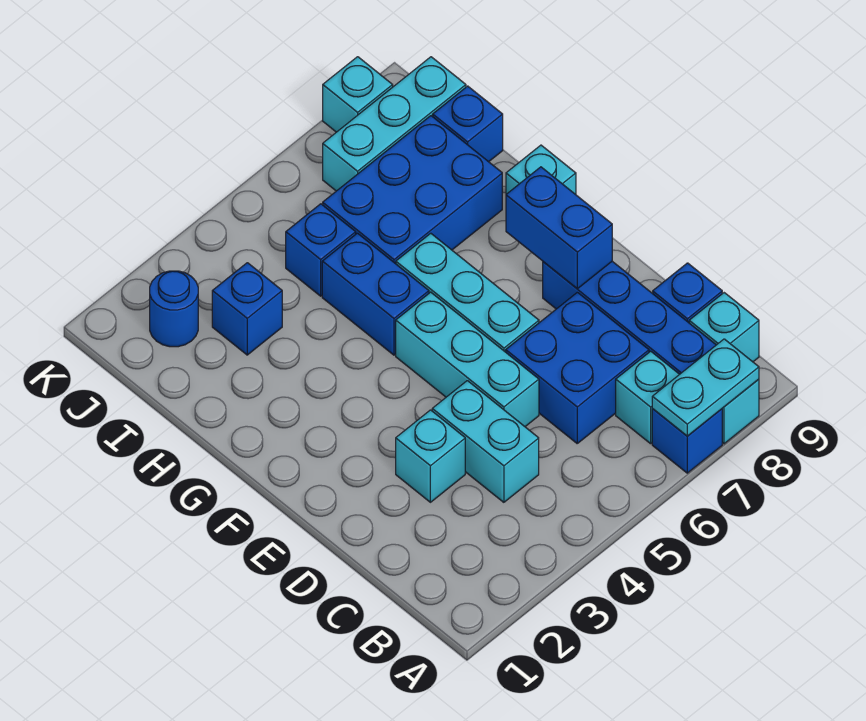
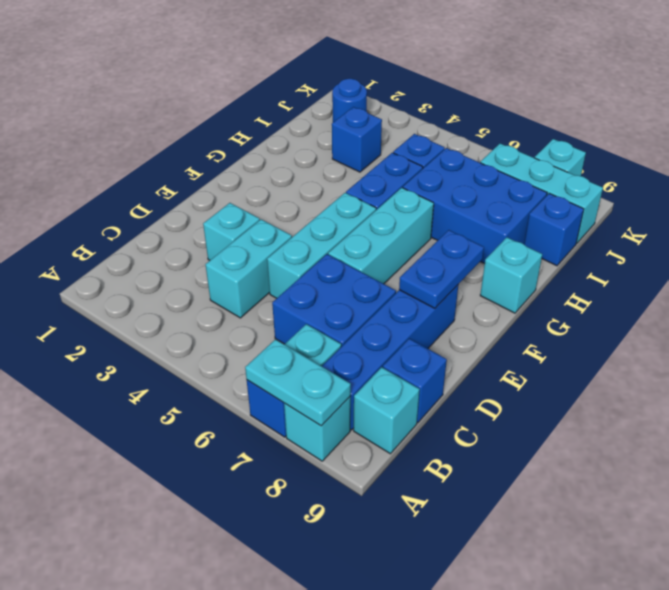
blue 1x2 brick [506,167,612,289] -> blue 1x2 plate [399,230,484,308]

